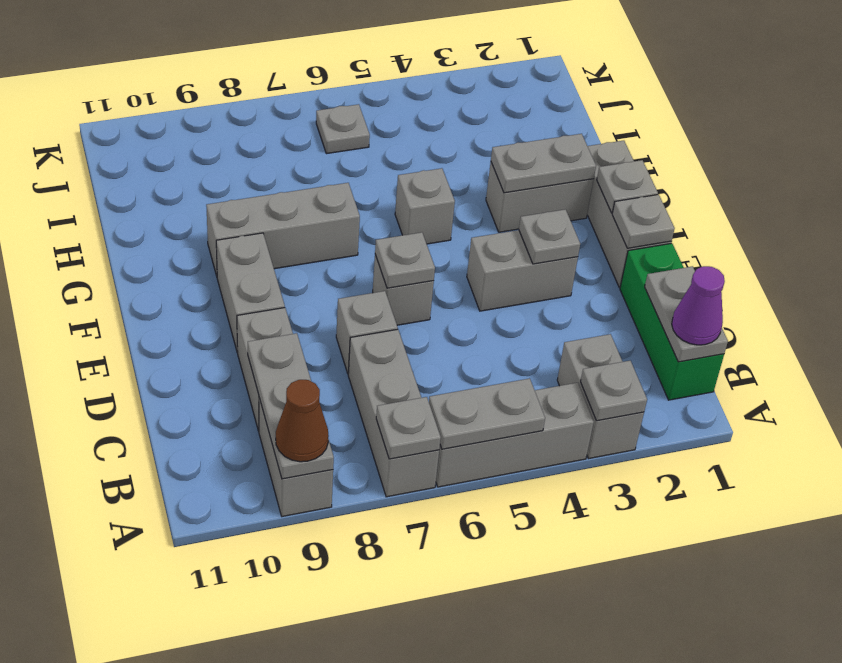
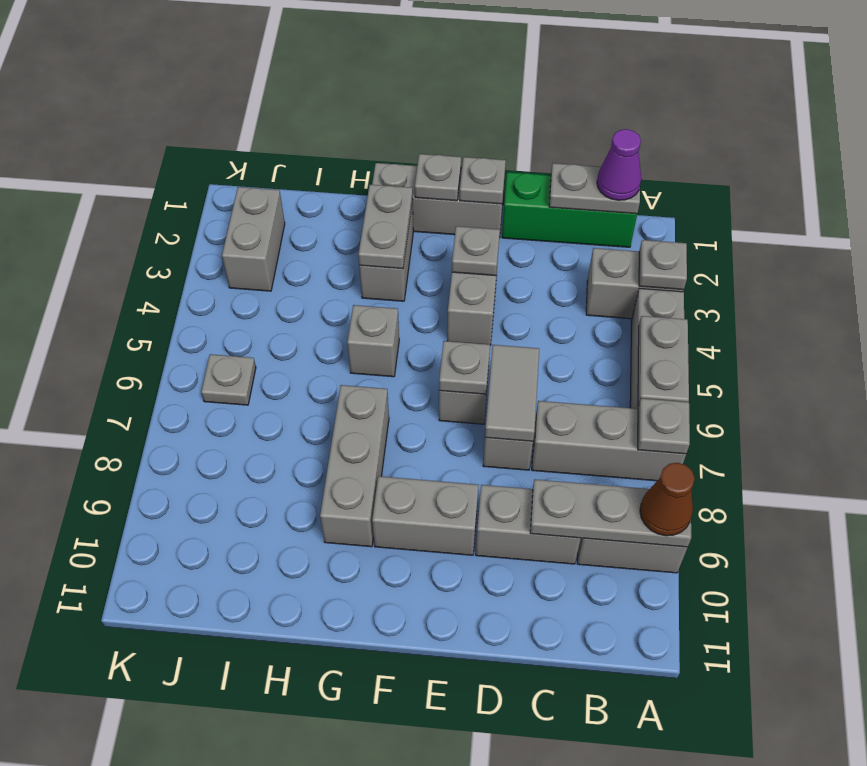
none -> grey 1x2 tile [485,345,539,441]
none -> grey 1x2 brick [222,187,285,291]

